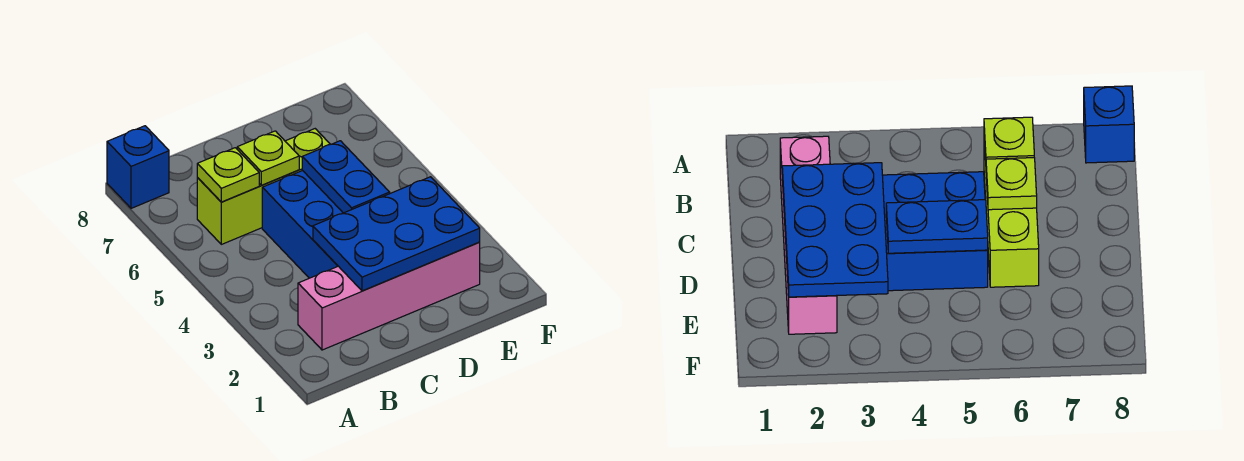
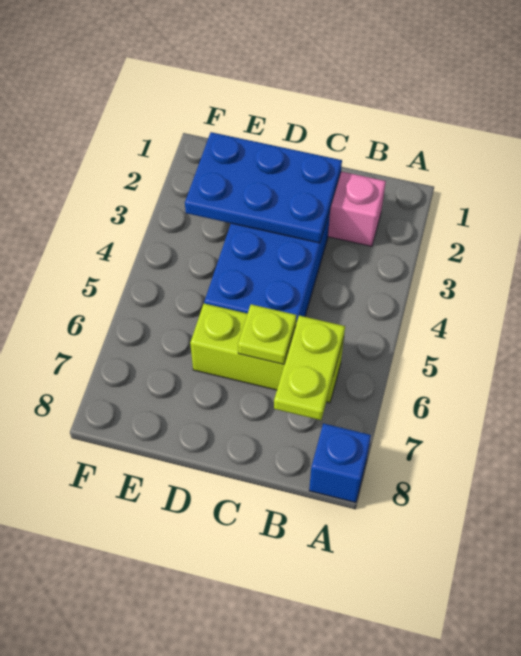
lime 1x1 plate [197,148,259,202] -> lime 1x2 plate [274,316,345,420]
blue 1x2 plate [302,141,390,213] -> none

